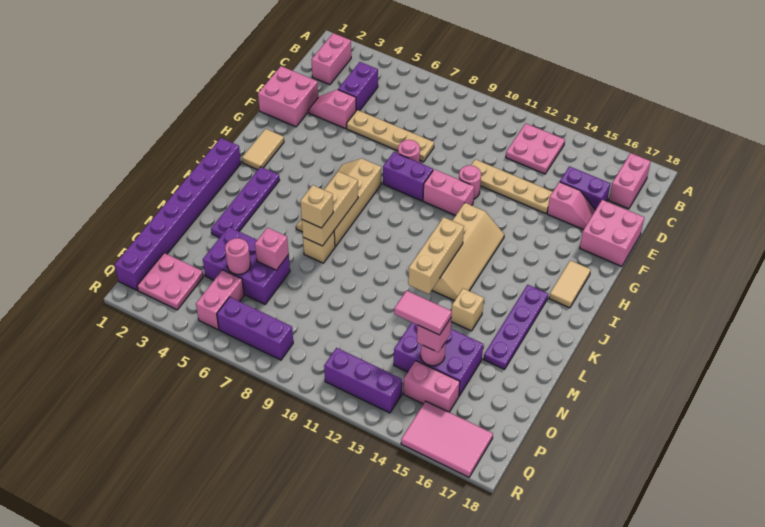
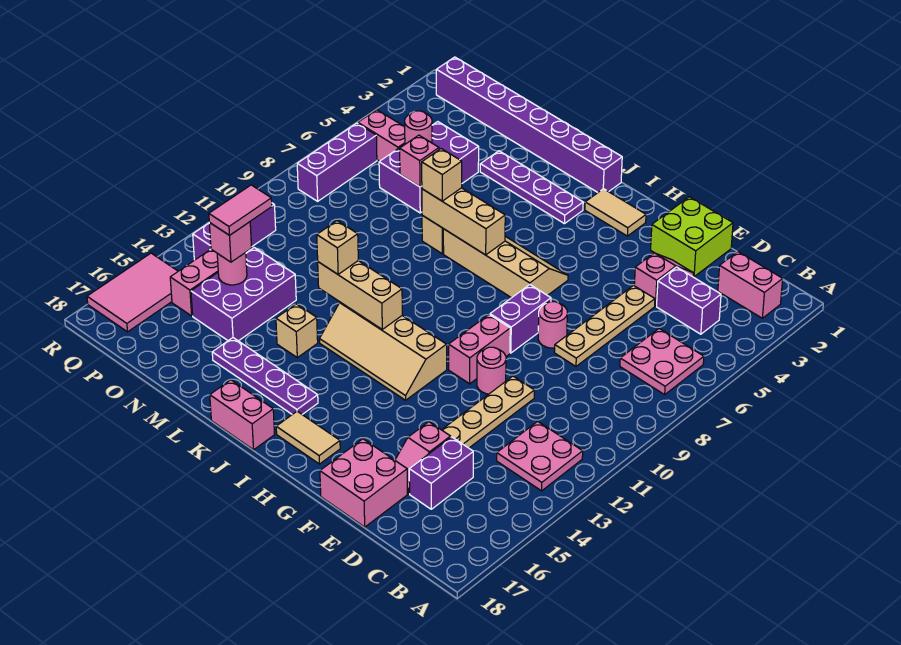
pink 1x2 brick [609,153,651,209] -> pink 1x2 brick moved to [210,380,275,450]
pink 2x2 brick [258,66,318,127] -> lime 2x2 brick [651,197,733,277]
none -> tan 1x1 brick [317,221,358,274]
pink 2x2 plate [137,253,204,310] -> pink 2x2 plate moved to [620,329,704,395]

